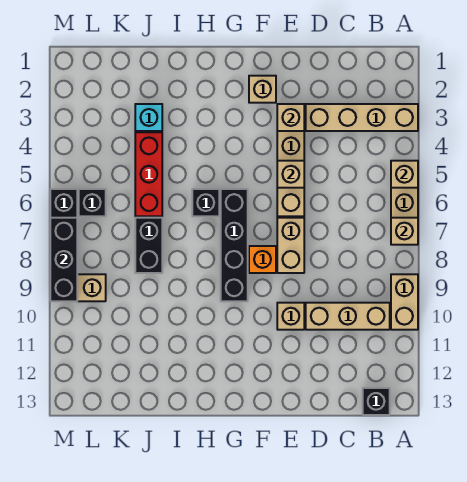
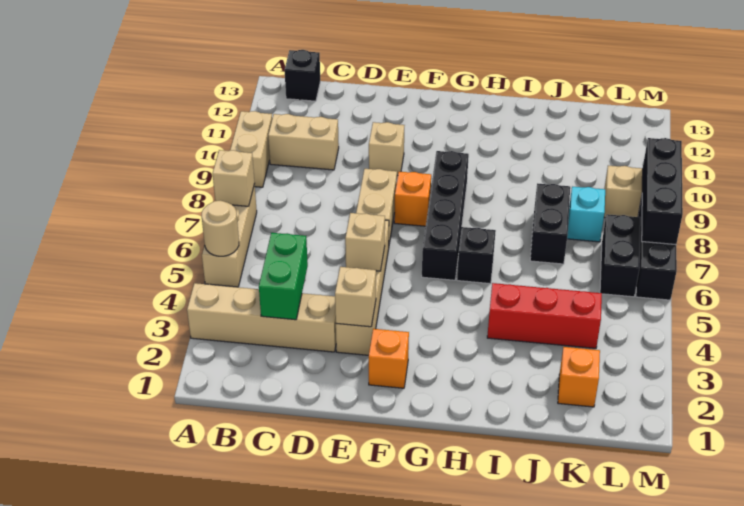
tan 1x1 brick [391,161,418,188] -> tan 1x1 round brick [202,200,239,256]
tan 1x3 brick [306,303,390,330] -> tan 1x2 brick [268,114,339,170]
none -> green 1x2 brick [259,233,308,320]
tan 1x1 brick [249,76,276,103] -> orange 1x1 brick [369,329,409,388]
cyan 1x1 brick [135,104,162,131] -> cyan 1x1 brick moved to [567,187,605,242]
red 1x3 brick [135,132,162,216] -> red 1x3 brick turned to [487,283,602,348]
none -> orange 1x1 brick [558,347,600,407]
black 1x1 brick [79,189,106,216] -> black 1x2 brick [600,214,640,297]

